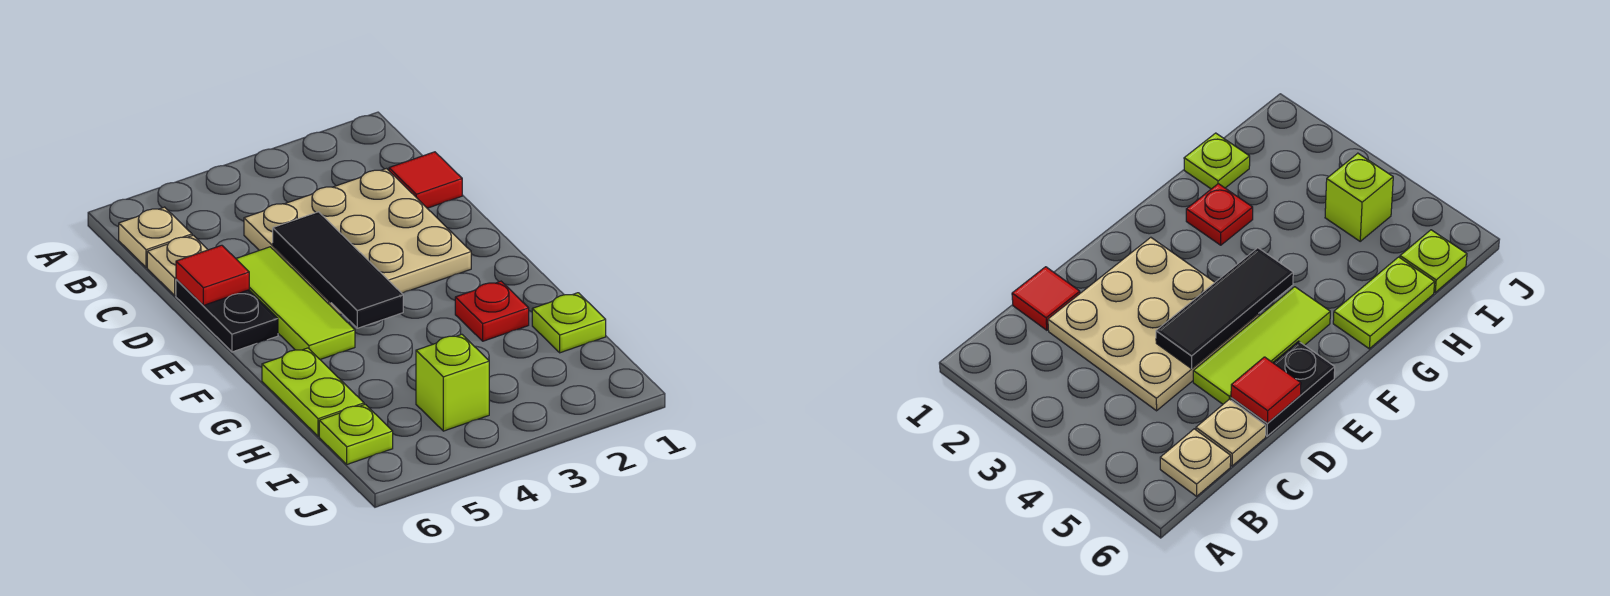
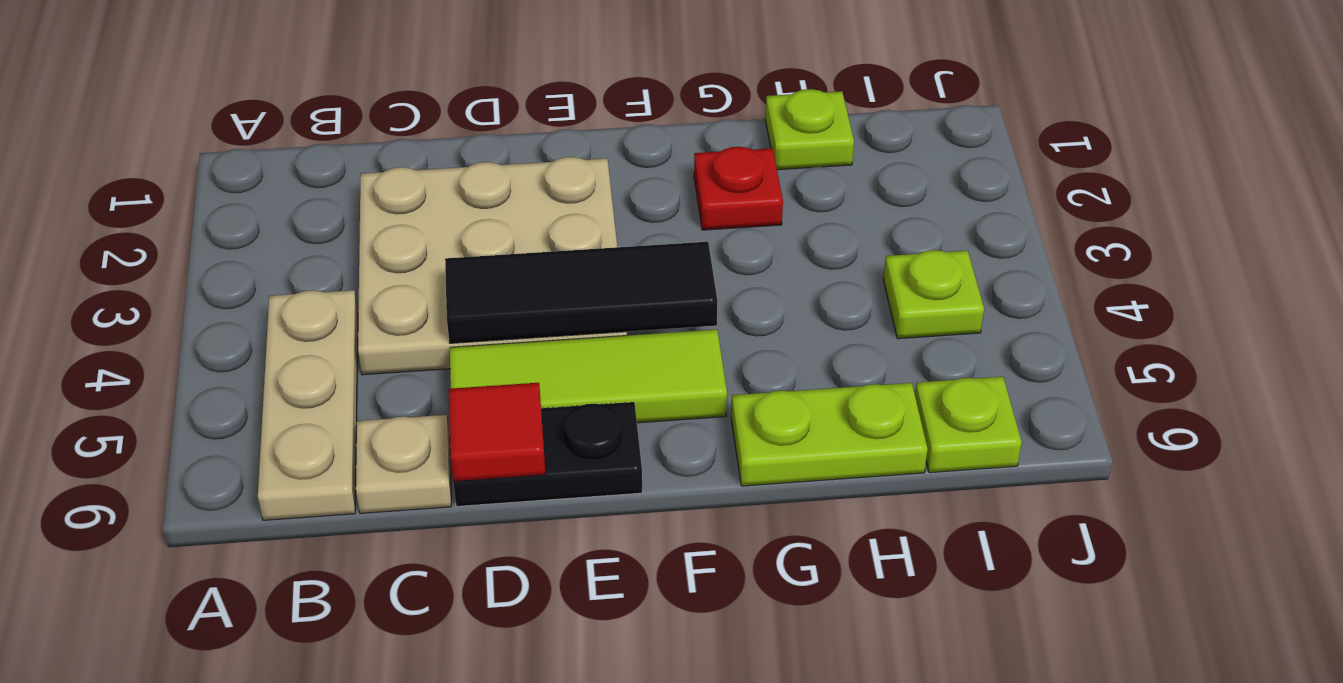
tan 1x1 plate [119,207,192,267] -> tan 1x3 plate [258,290,358,520]
red 1x1 tile [389,152,462,208] -> none
lime 1x1 brick [416,334,489,431] -> lime 1x1 plate [883,250,984,339]

